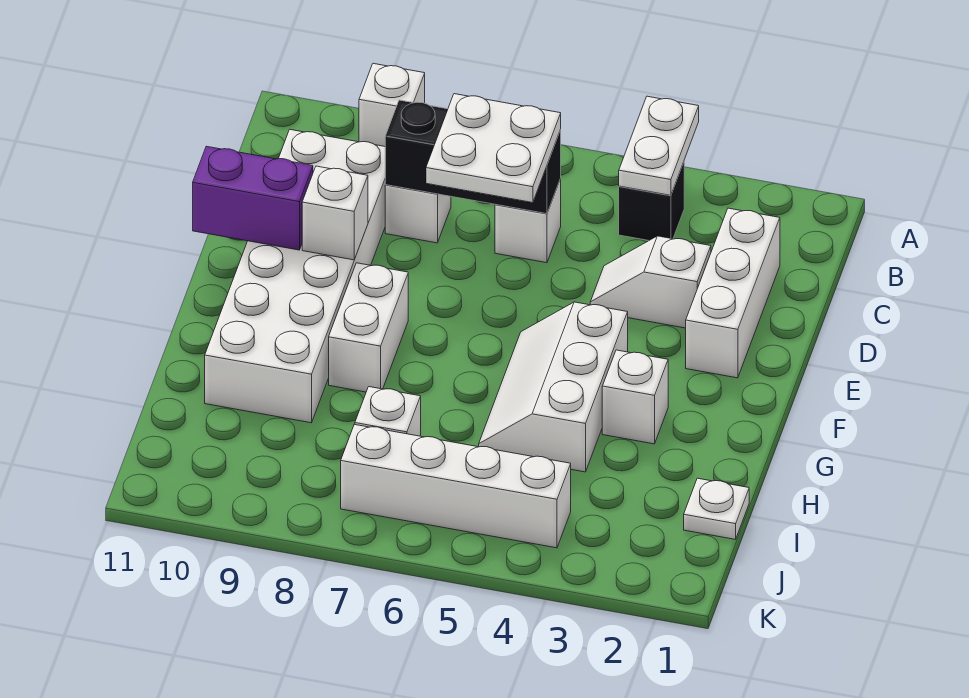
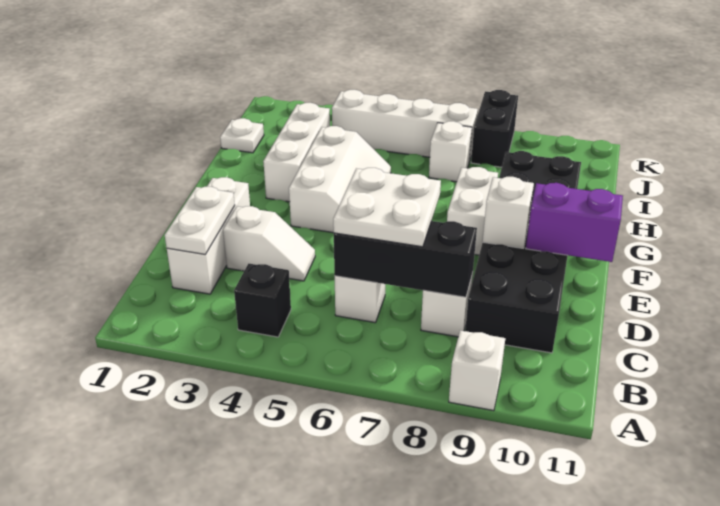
white 1x2 plate [619,96,699,195] -> white 1x2 plate moved to [165,187,235,254]
white 2x6 brick [205,130,385,423] -> black 2x6 brick [465,151,581,353]
white 1x1 brick [602,350,668,444] -> white 1x3 brick [263,103,330,202]
none -> black 1x2 brick [471,90,518,167]

